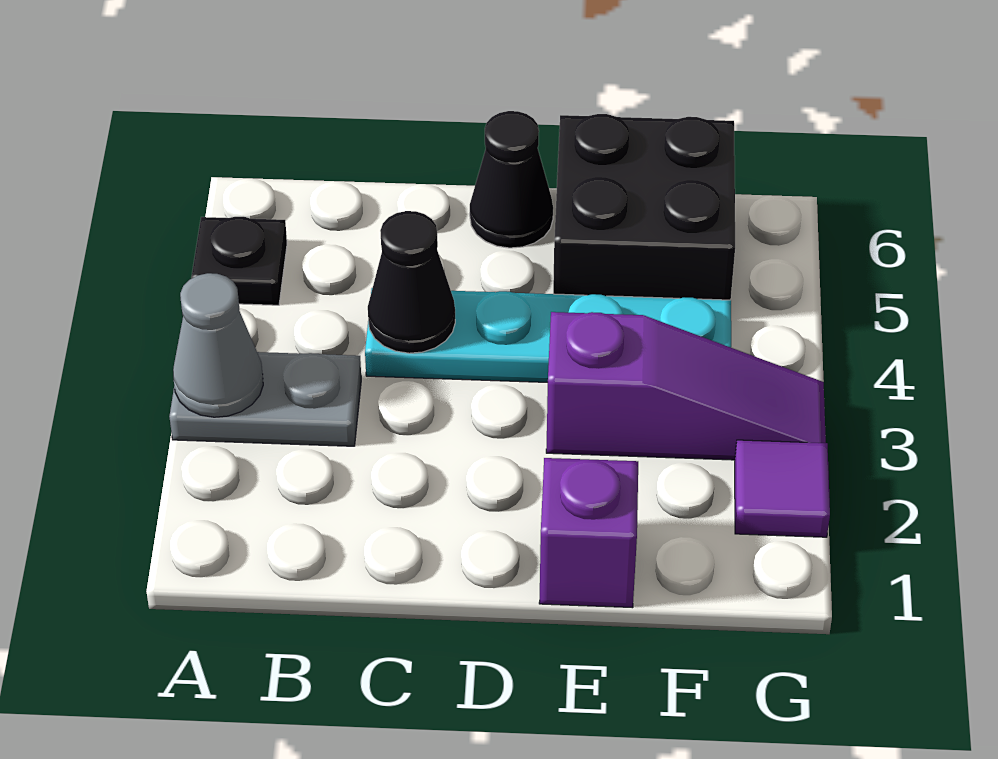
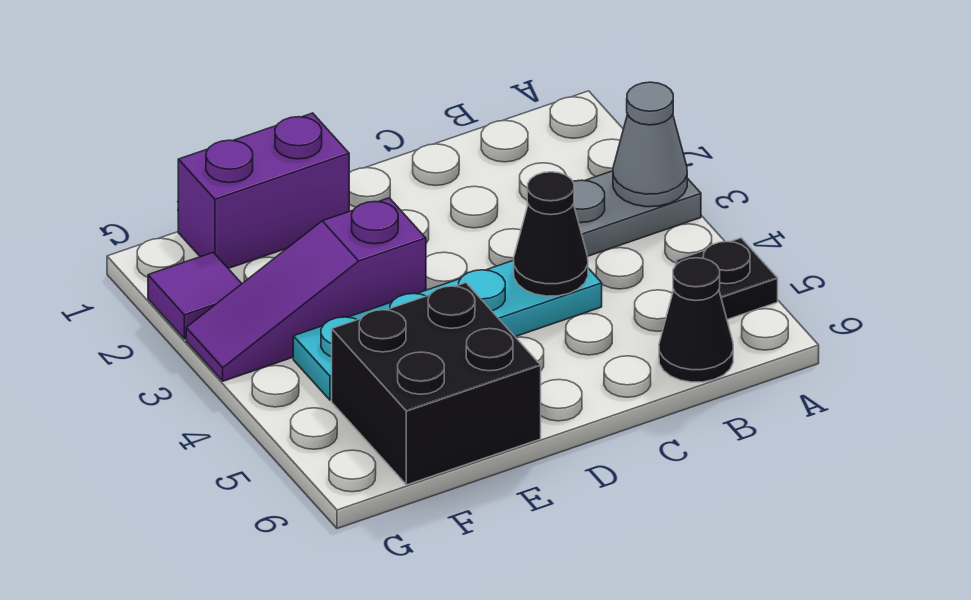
black 1x1 cone [470,111,553,248] -> black 1x1 cone moved to [659,258,733,382]
purple 1x1 brick [539,458,638,608] -> purple 1x2 brick [178,113,349,269]

